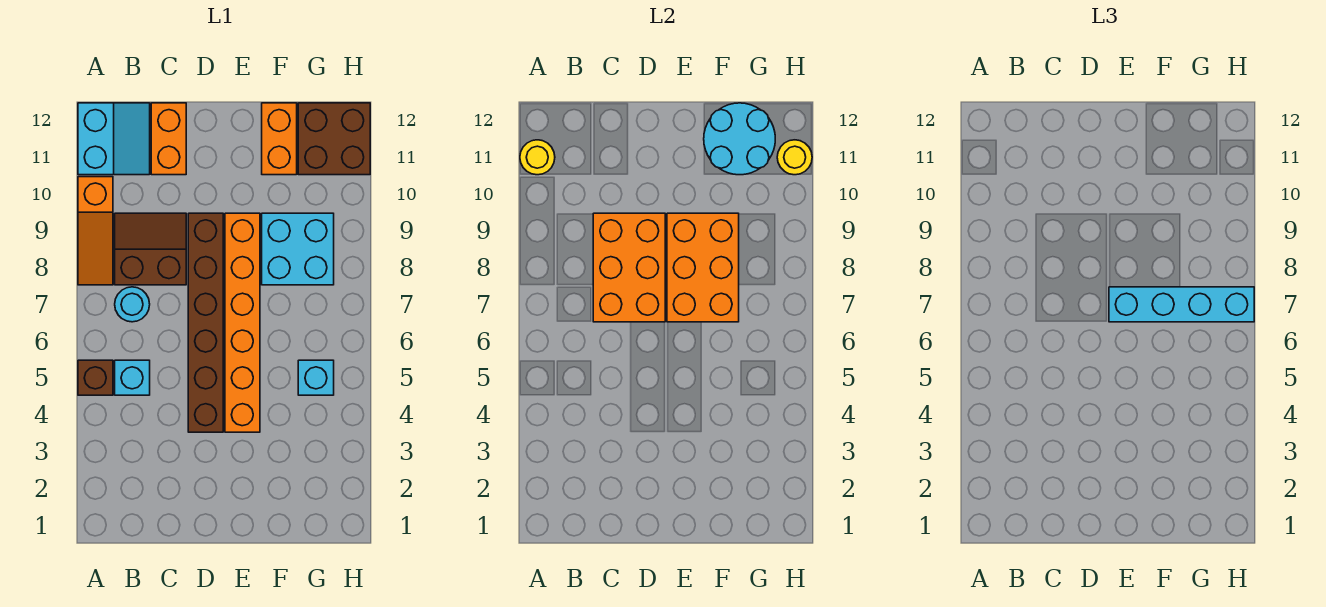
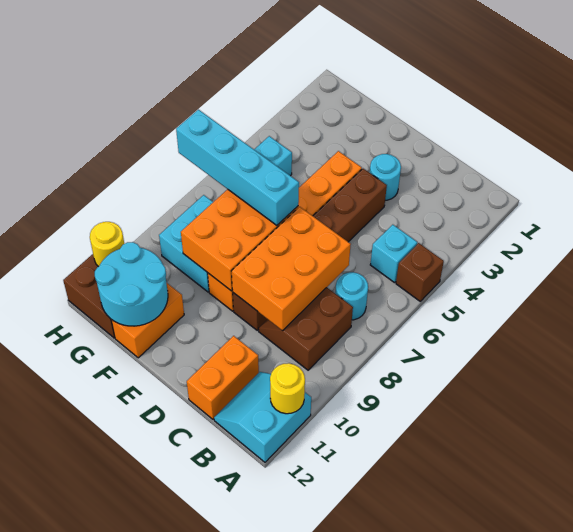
orange 1x3 slope [78,177,113,285] -> none
brown 2x2 slope [115,213,186,285] -> brown 2x2 slope turned to [259,288,353,370]
none -> cyan 1x1 round brick [370,154,401,200]

